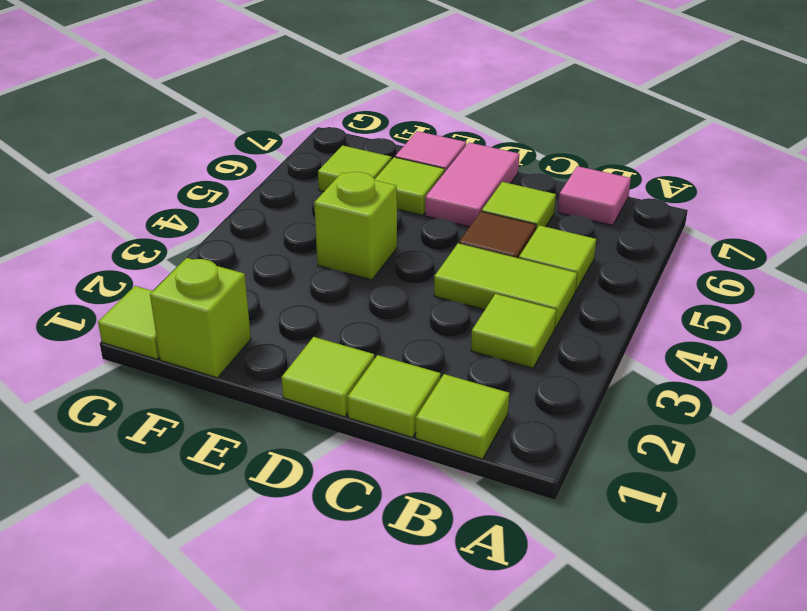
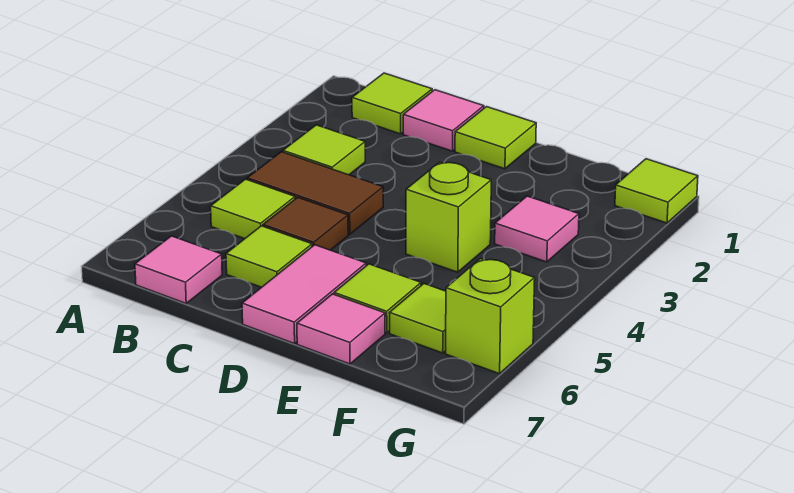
lime 1x2 tile [434,243,577,328] -> brown 1x2 tile [247,152,383,234]
lime 1x1 tile [348,355,441,438] -> pink 1x1 tile [403,90,484,151]
lime 1x1 brick [150,258,251,378] -> lime 1x1 brick moved to [446,259,535,374]
none -> pink 1x1 tile [495,196,579,262]

